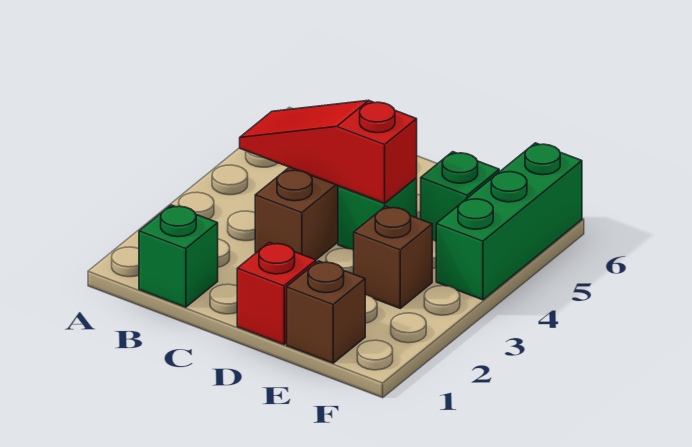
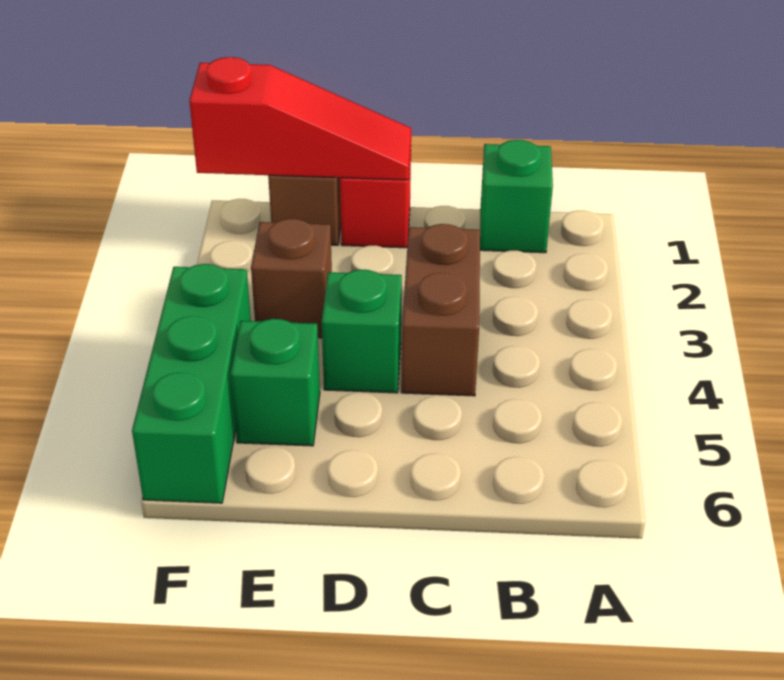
red 1x3 slope [240,100,417,203] -> red 1x3 slope moved to [189,57,411,180]

